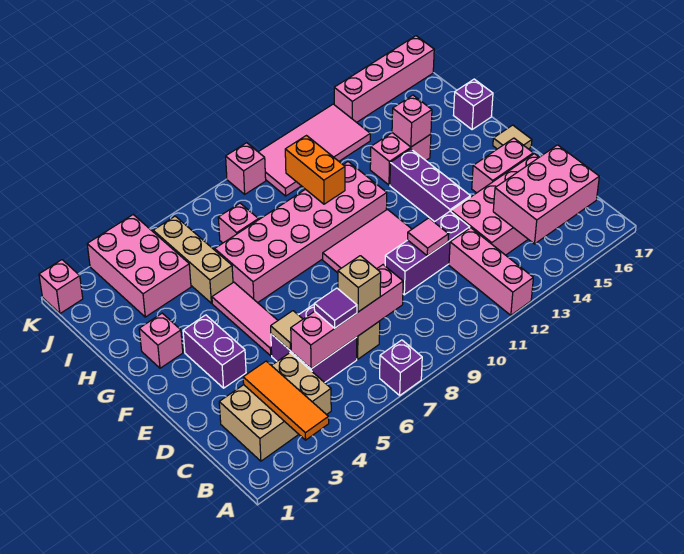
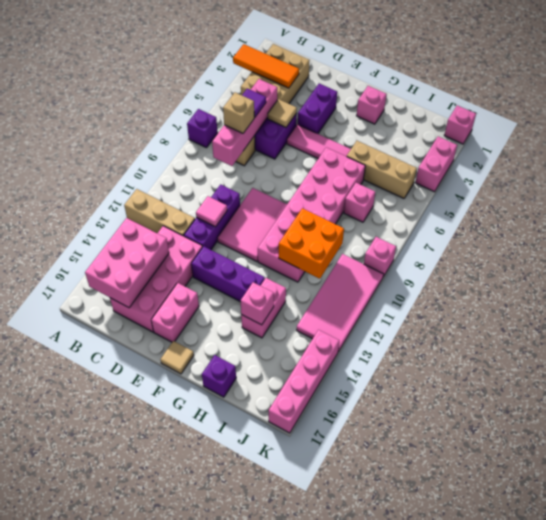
pink 1x3 brick [449,228,533,315] -> tan 1x3 brick [124,189,195,236]
purple 1x2 brick [183,315,246,388] -> purple 1x2 brick turned to [298,83,337,134]
orange 1x2 brick [285,136,345,204] -> orange 2x2 brick [279,208,344,279]
pink 2x3 brick [87,215,191,317] -> pink 1x2 brick [415,136,457,192]

